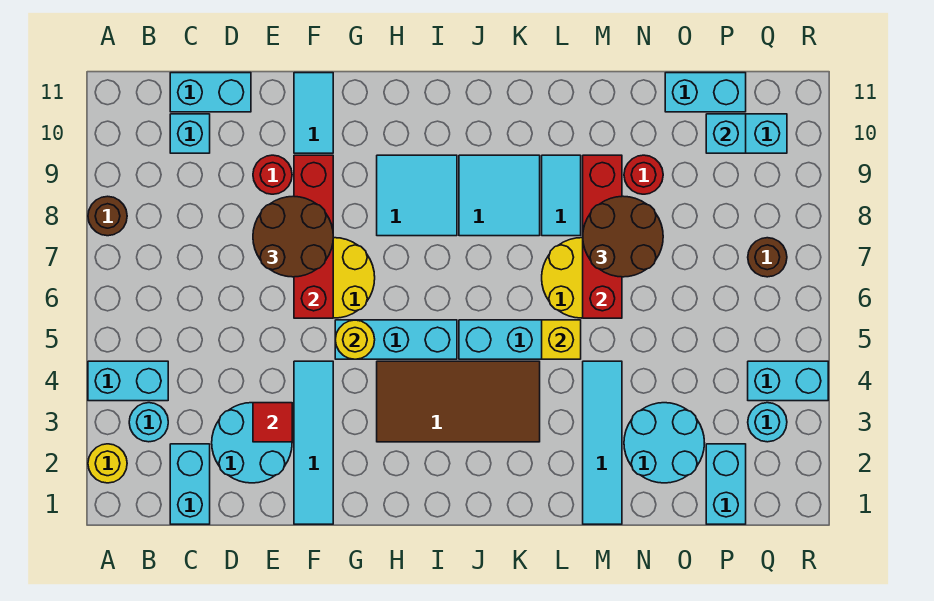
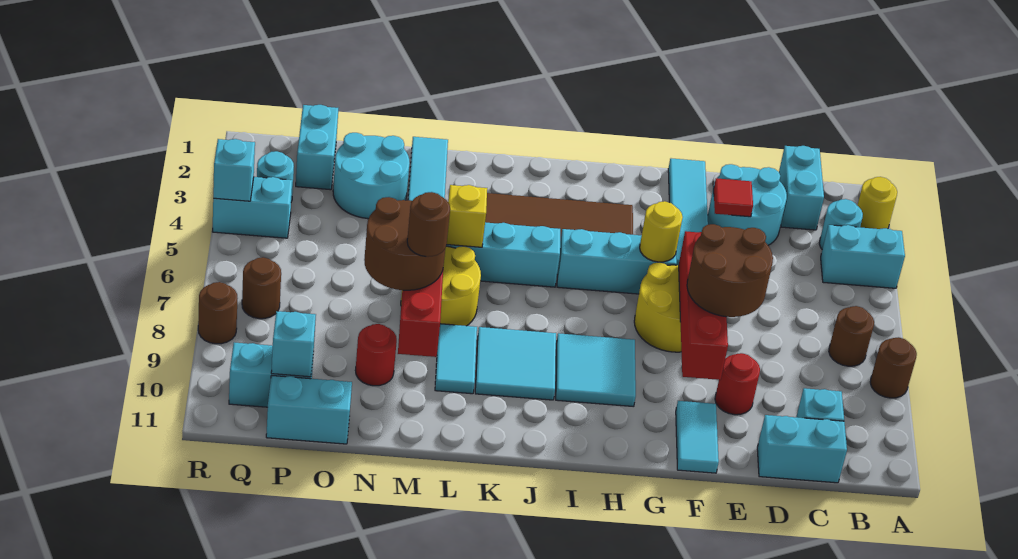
none -> brown 1x1 round brick [829,306,874,366]
none -> brown 1x1 round brick [407,192,450,257]
none -> cyan 1x1 brick [213,139,255,201]
none -> brown 1x1 round brick [198,282,237,344]

